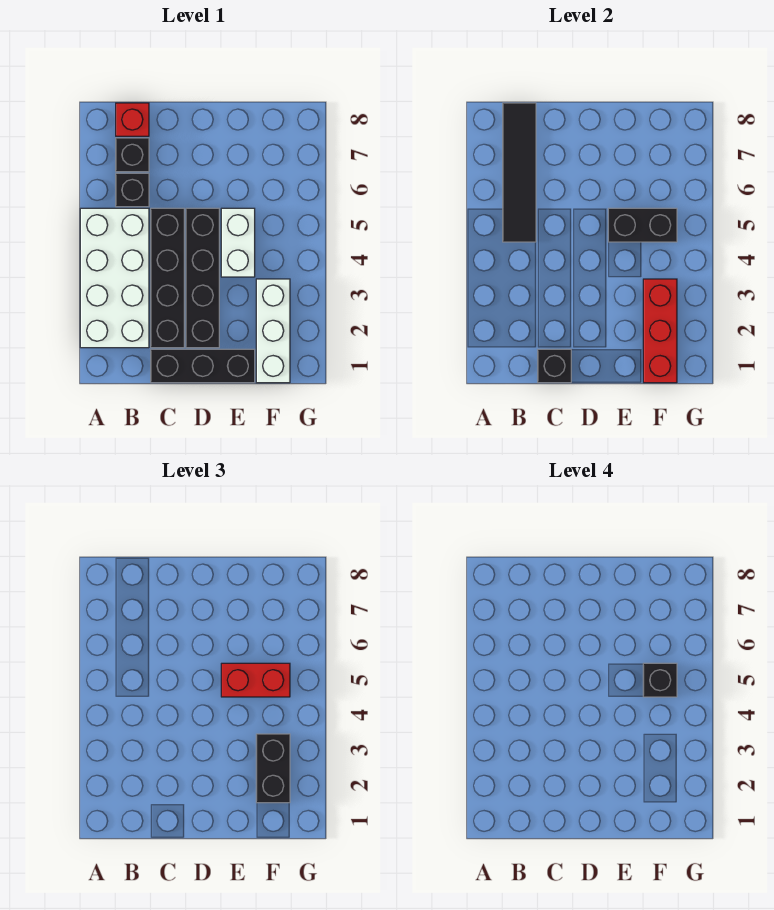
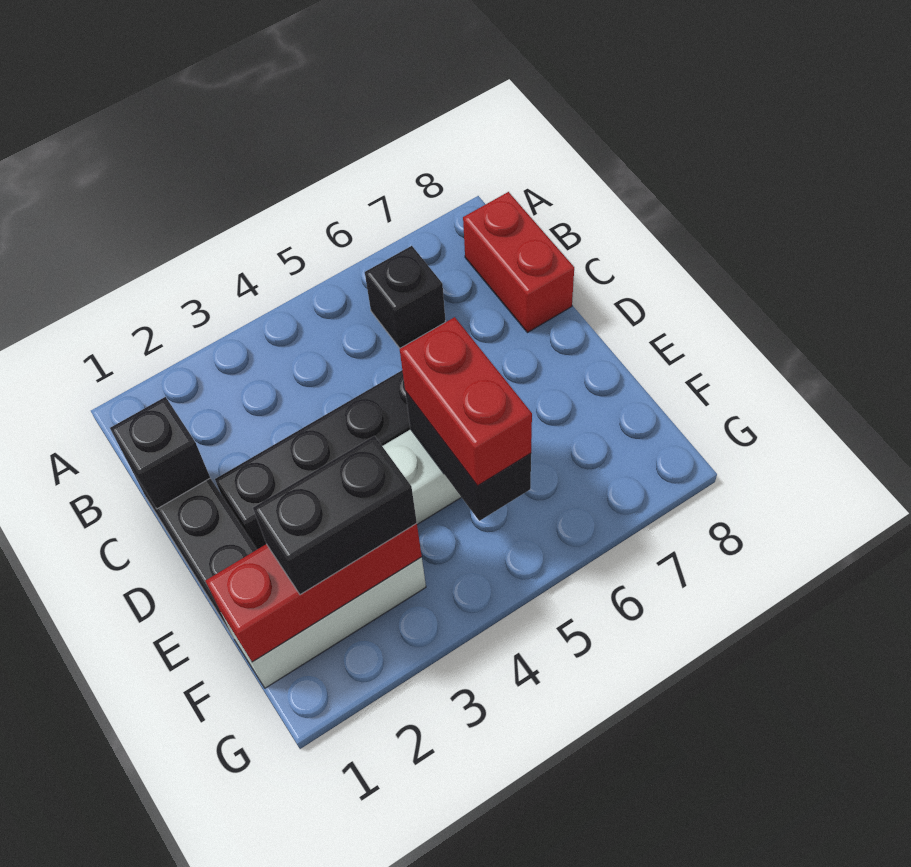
white 2x4 brick [80,208,149,348] -> none
black 1x4 tile [503,103,536,242] -> none
black 1x1 brick [116,138,149,172] -> none
red 1x1 brick [116,103,149,136] -> red 1x2 brick [463,192,574,333]
black 1x4 brick [151,208,184,348] -> none
black 1x1 brick [643,663,677,697] -> none

